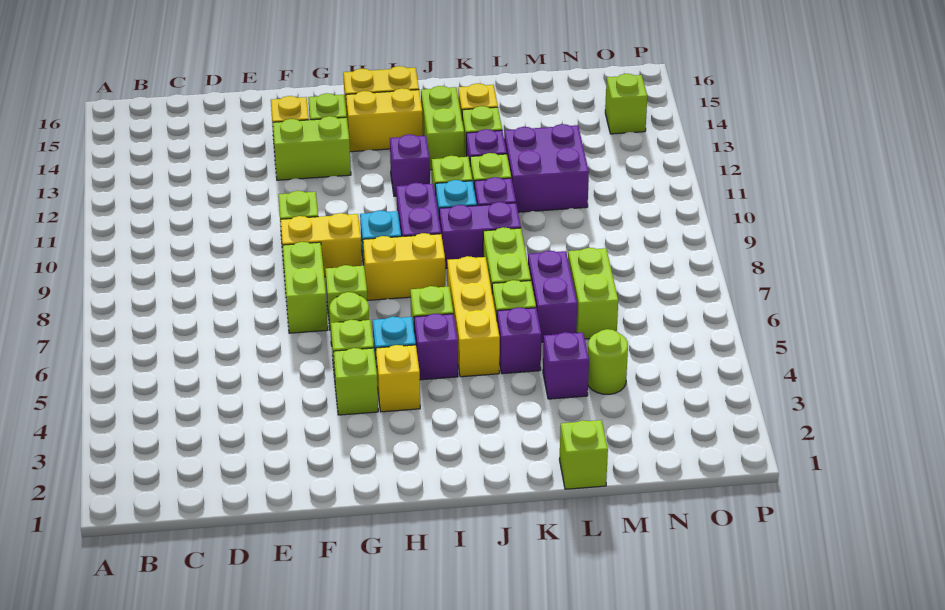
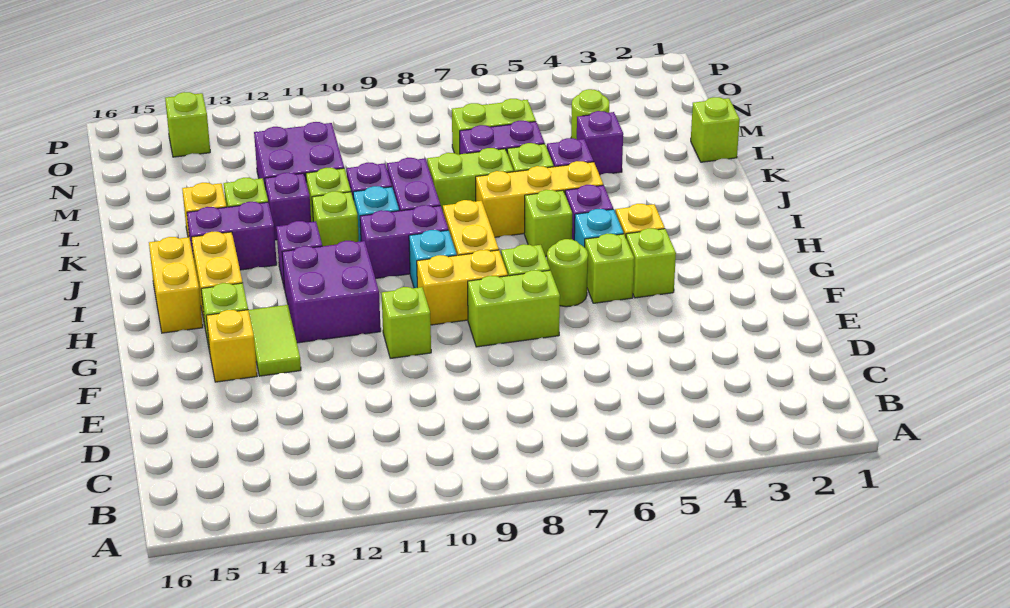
yellow 1x2 brick [280,213,362,277] -> yellow 1x2 brick turned to [417,250,508,325]
lime 1x2 brick [273,116,351,180] -> lime 1x2 tile [249,305,301,376]
none -> purple 2x2 brick [282,241,381,343]
lime 1x2 brick [421,86,464,170] -> purple 1x2 brick [187,202,277,270]

